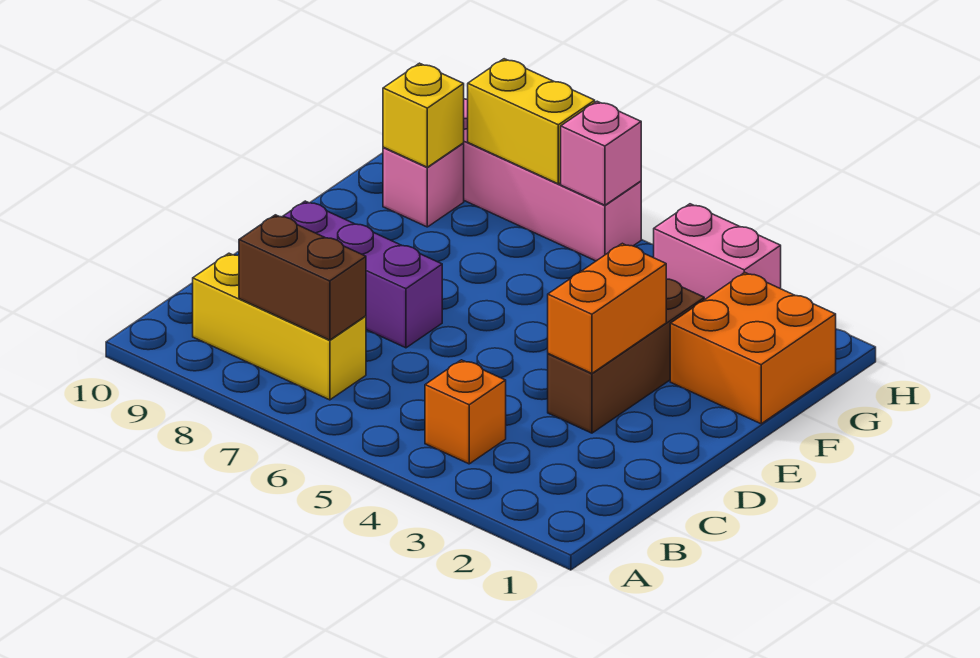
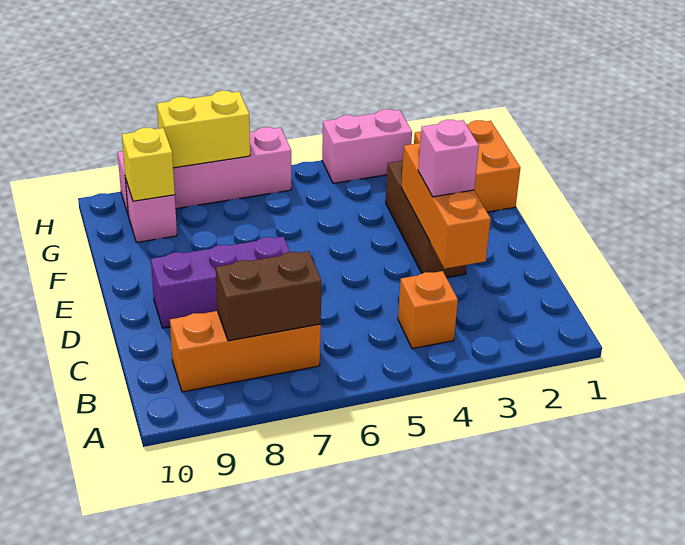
yellow 1x3 brick [193,253,366,400] -> orange 1x3 brick [170,311,321,392]
orange 1x2 brick [548,243,666,373] -> orange 1x3 brick [401,143,491,269]
pink 1x1 brick [561,101,641,205] -> pink 1x1 brick moved to [418,120,479,197]

